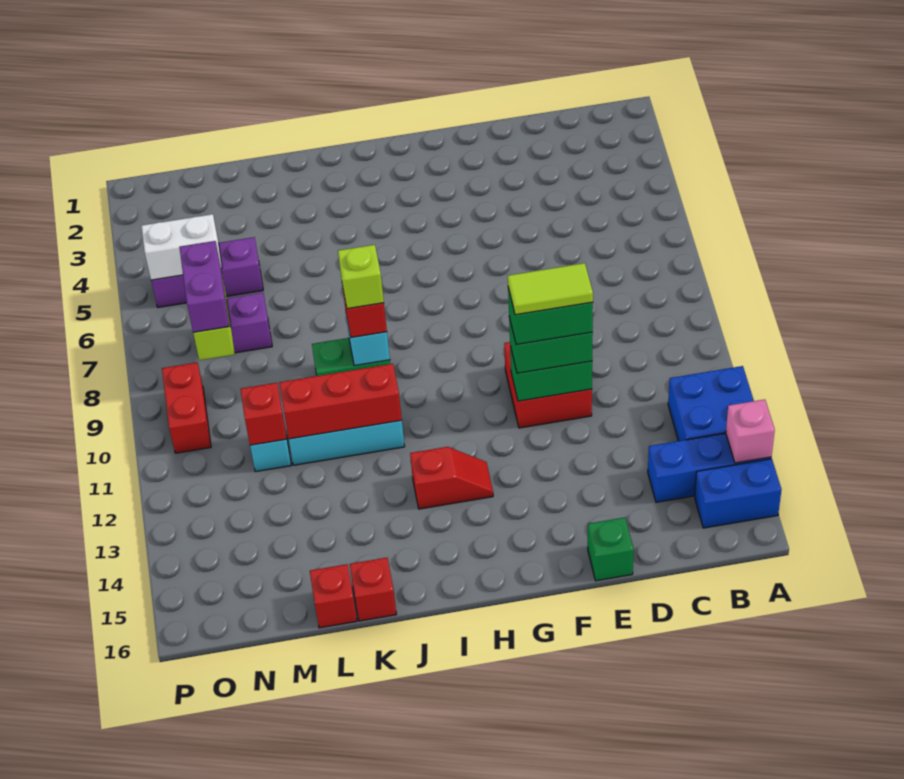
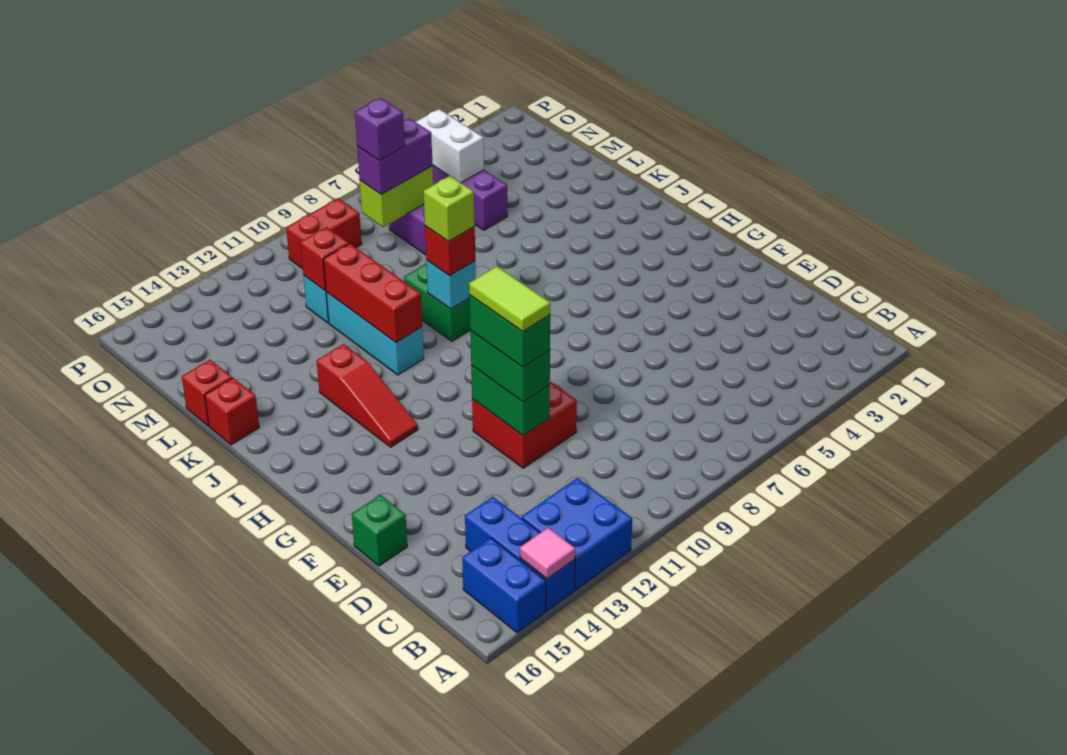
pink 1x1 brick [726,400,775,463] -> pink 1x1 tile [520,528,575,579]
red 1x2 slope [410,447,493,509] -> red 1x3 slope [317,344,418,447]
none -> purple 1x1 brick [355,98,405,161]

